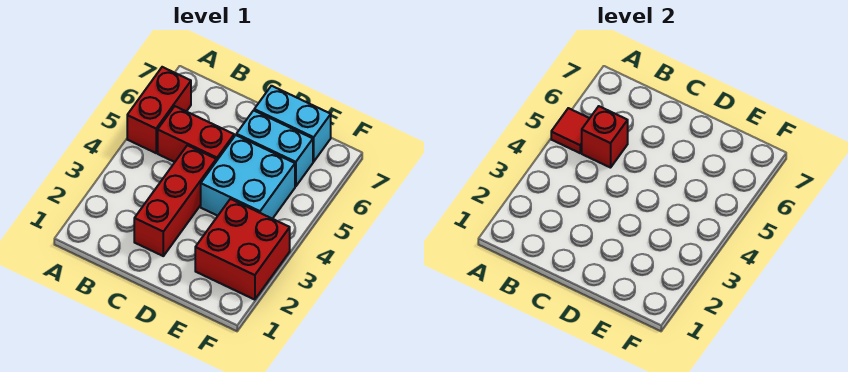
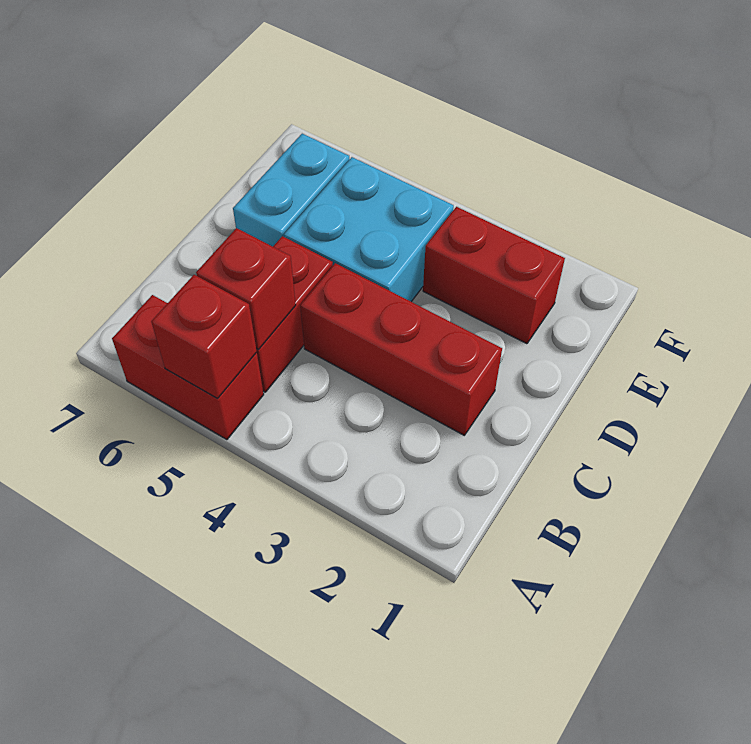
red 1x1 tile [551,108,590,153] -> red 1x1 brick [151,275,257,398]
cyan 1x2 brick [254,86,331,162] -> none
red 2x2 brick [195,199,290,300] -> red 1x2 brick [423,207,565,344]

